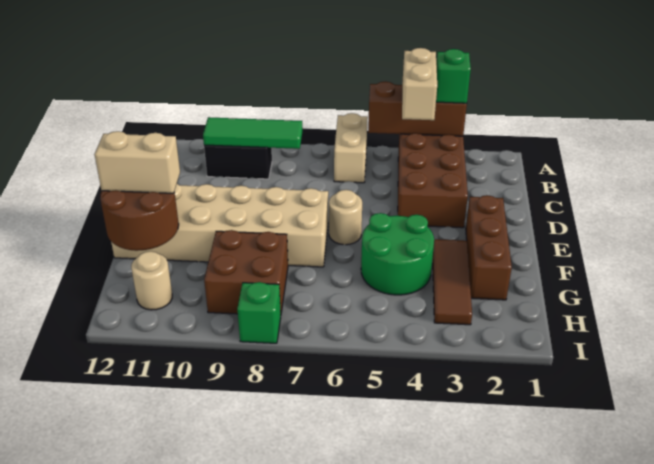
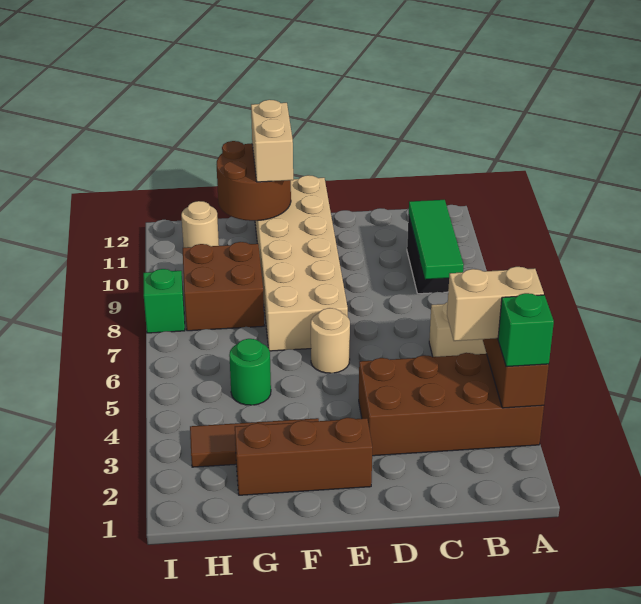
green 2x2 round brick [361,213,434,295] -> green 1x1 round brick [229,339,271,405]

